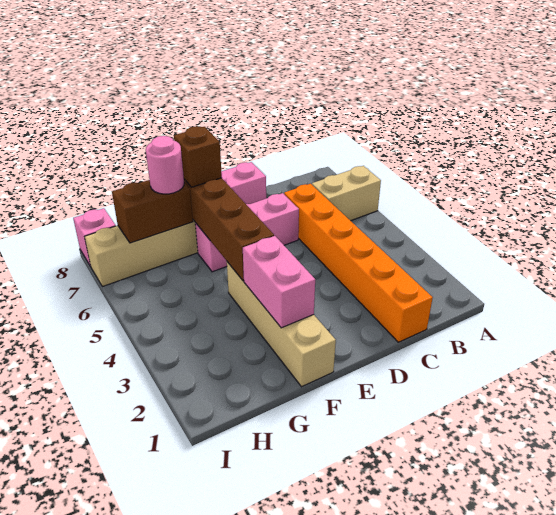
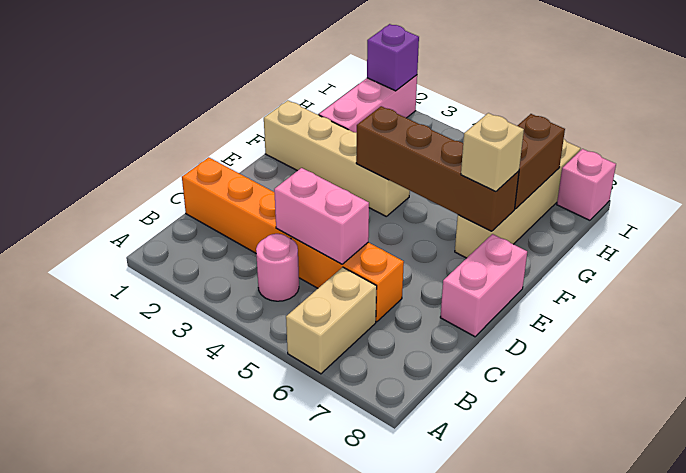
pink 1x3 brick [195,193,299,272] -> pink 1x3 brick moved to [319,75,417,133]
pink 1x2 brick [243,236,315,328] -> pink 1x2 brick moved to [274,168,369,264]
brown 1x1 brick [174,126,222,187] -> tan 1x1 brick [461,113,524,191]
pink 1x1 round brick [146,136,184,194] -> pink 1x1 round brick moved to [256,234,299,301]
none -> purple 1x1 brick [367,24,419,91]

